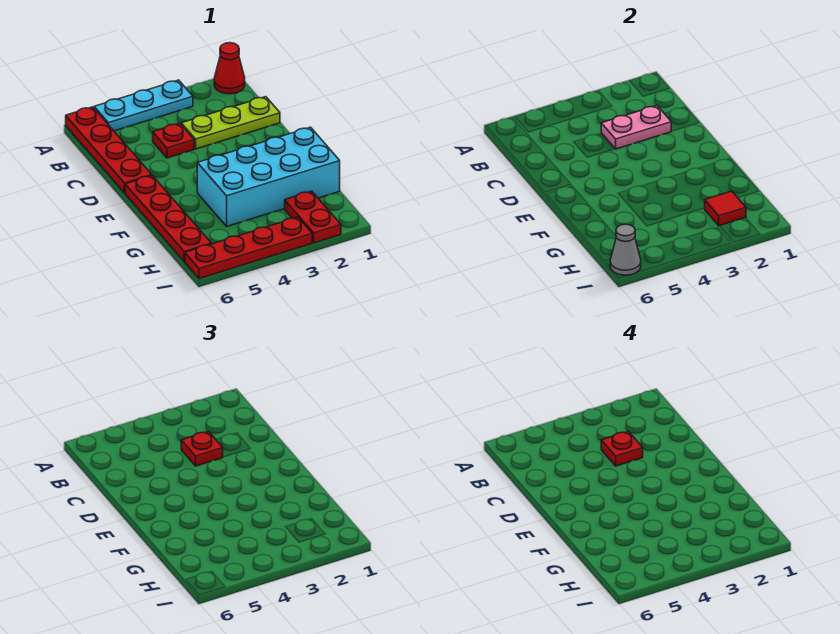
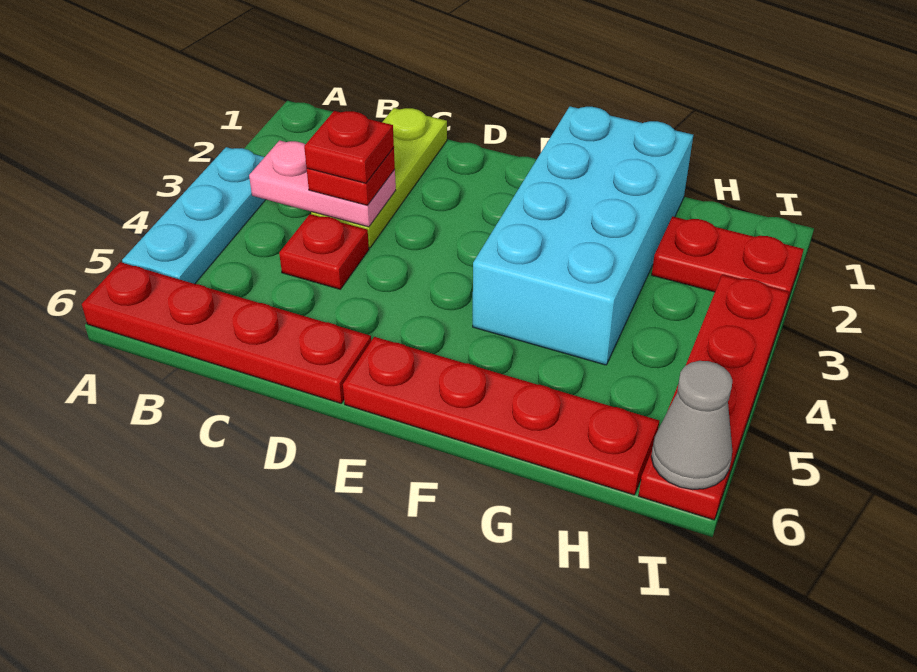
red 1x1 cone [214,43,245,94] -> none
pink 1x2 plate [601,106,671,149] -> pink 1x2 plate turned to [249,140,396,227]
red 1x1 tile [705,191,746,226] -> none

